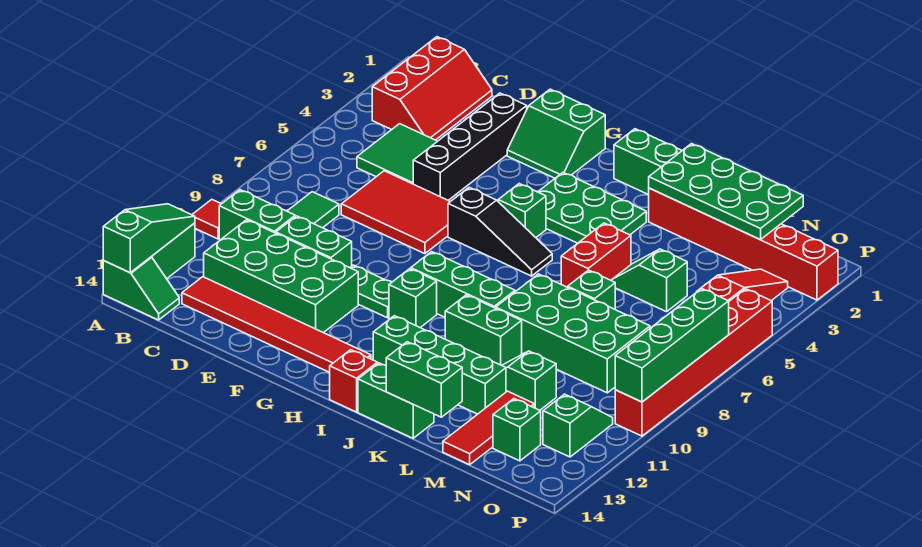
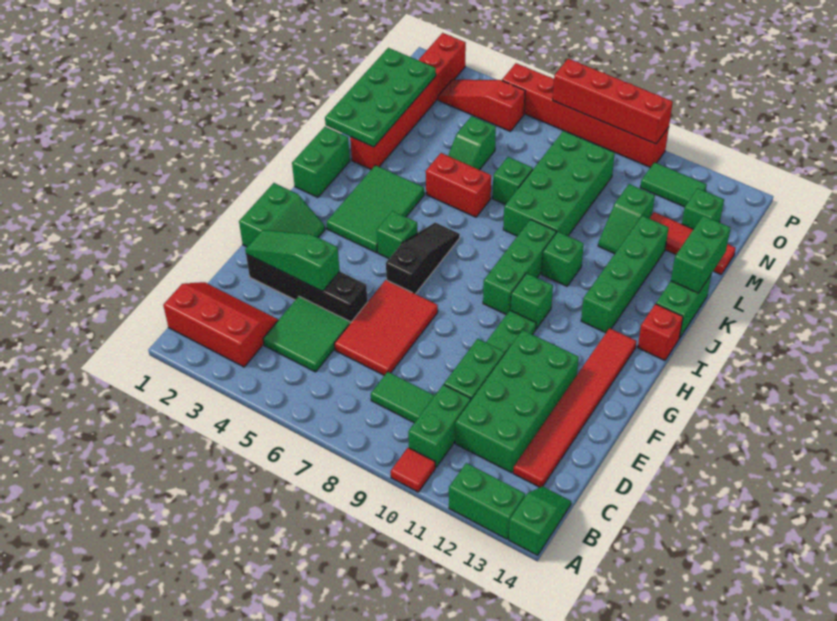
green 1x3 slope [103,204,195,273] -> green 1x3 slope moved to [245,230,340,291]
green 2x3 plate [538,173,646,243] -> green 2x3 tile [326,165,424,253]
green 1x2 brick [445,295,522,365] -> green 1x1 brick [541,232,584,286]
green 1x2 slope [543,394,613,457] -> green 1x2 tile [640,162,707,207]
green 1x4 brick [615,289,729,402] -> red 1x4 brick [553,59,673,144]

